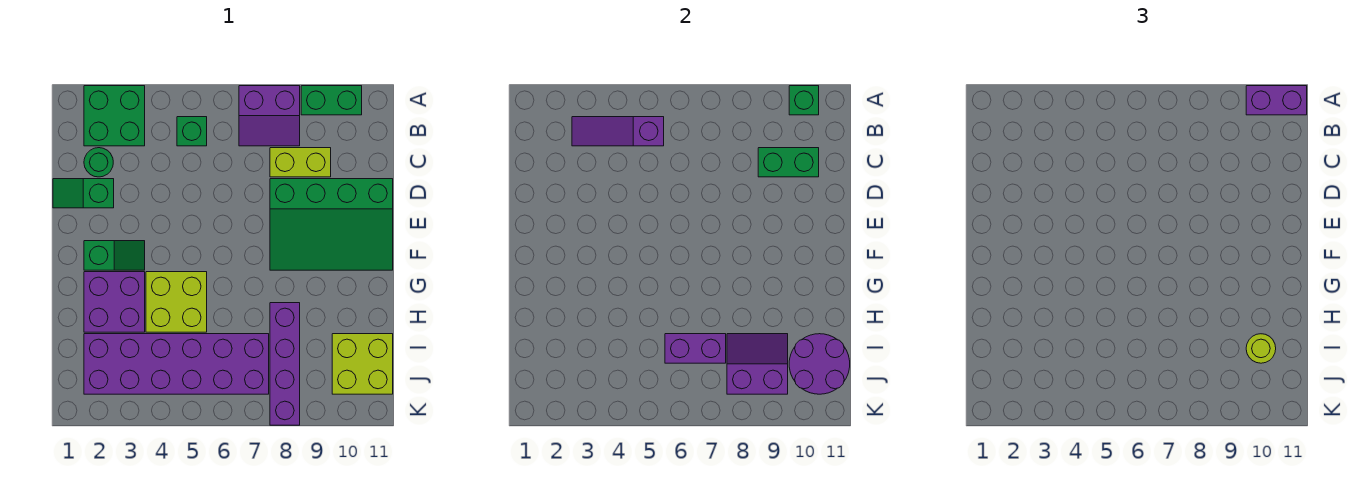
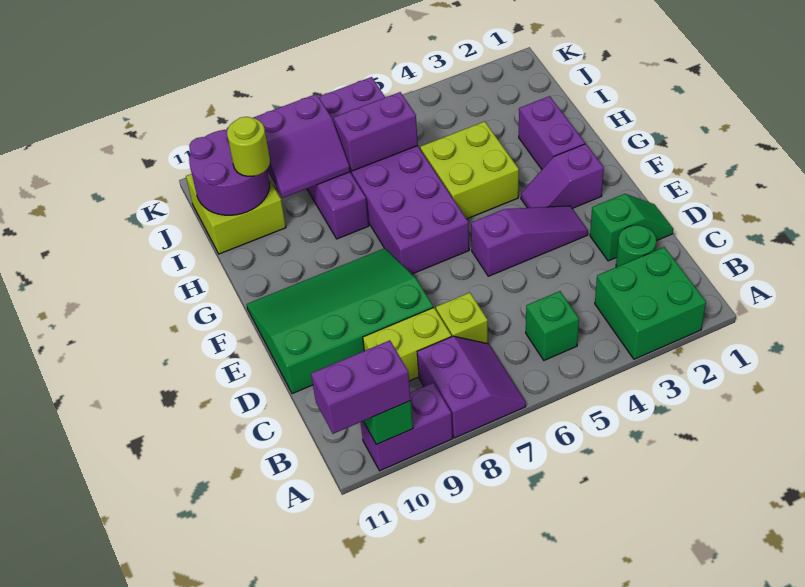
purple 2x2 slope [239,86,300,146] -> purple 2x2 slope turned to [417,336,526,438]
green 1x2 brick [301,86,362,115] -> purple 1x2 brick [361,383,453,471]
purple 1x3 slope [572,117,664,146] -> purple 1x3 slope moved to [471,206,588,276]
none -> lime 1x1 brick [436,293,488,344]
green 1x2 brick [758,148,819,177] -> none
green 1x2 slope [84,241,145,270] -> purple 1x2 slope [521,144,604,208]
purple 2x2 brick [84,272,145,332] -> purple 1x2 brick [519,96,585,169]
purple 2x6 brick [84,334,269,394] -> purple 2x6 brick turned to [319,77,469,274]

